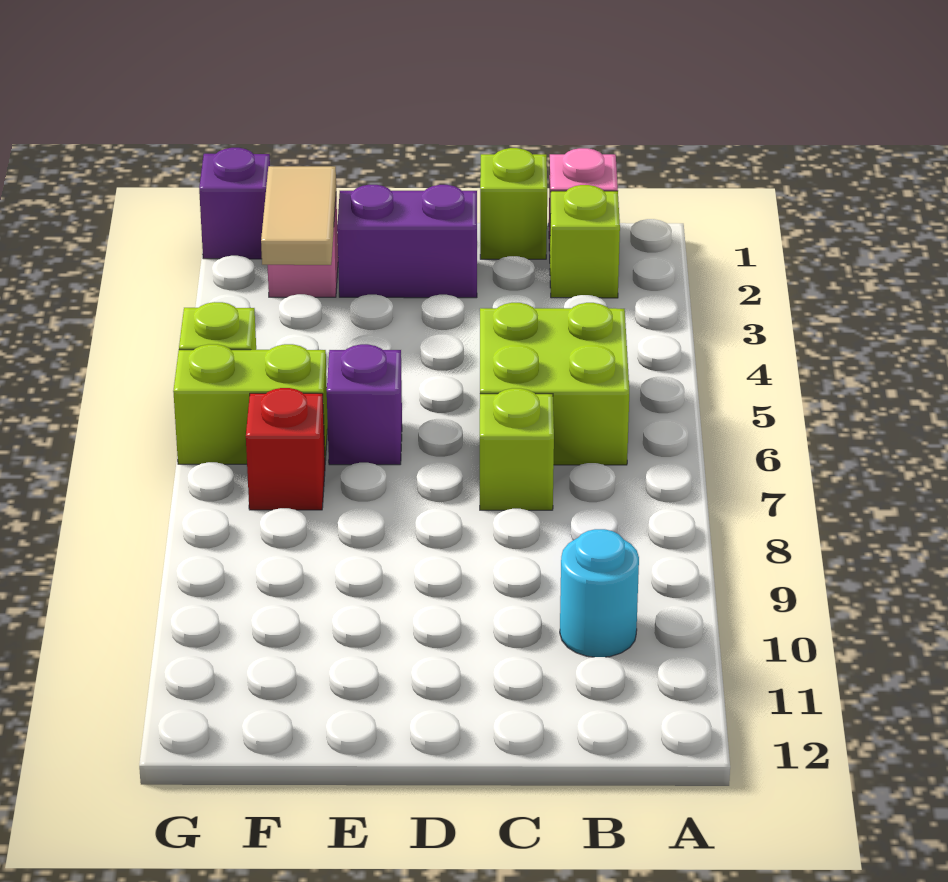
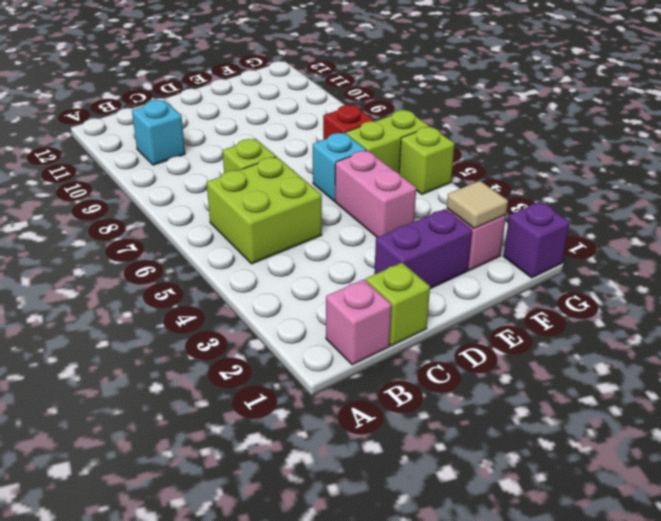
lime 1x1 brick [550,185,620,298] -> none
cyan 1x1 round brick [560,529,639,657] -> cyan 1x1 brick [132,100,185,165]
none -> pink 1x2 brick [335,150,416,237]
purple 1x1 brick [327,344,402,465] -> cyan 1x1 brick [313,133,366,201]
tan 1x2 tile [261,166,336,265] -> tan 1x1 tile [447,181,508,229]

